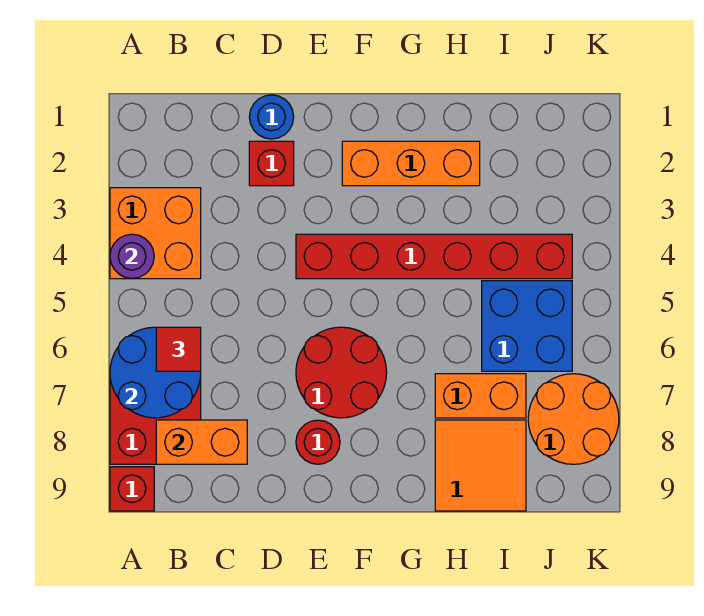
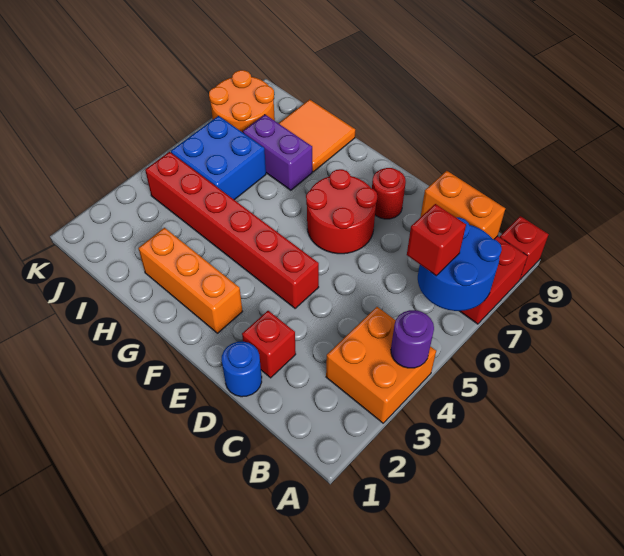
red 1x1 tile [156,327,201,371] -> red 1x1 brick [407,204,466,276]
orange 1x2 brick [435,374,526,418] -> purple 1x2 brick [243,115,312,190]

